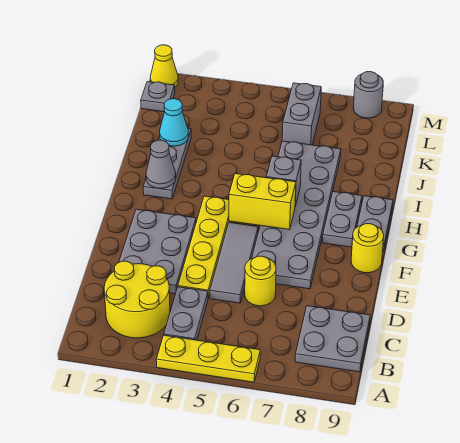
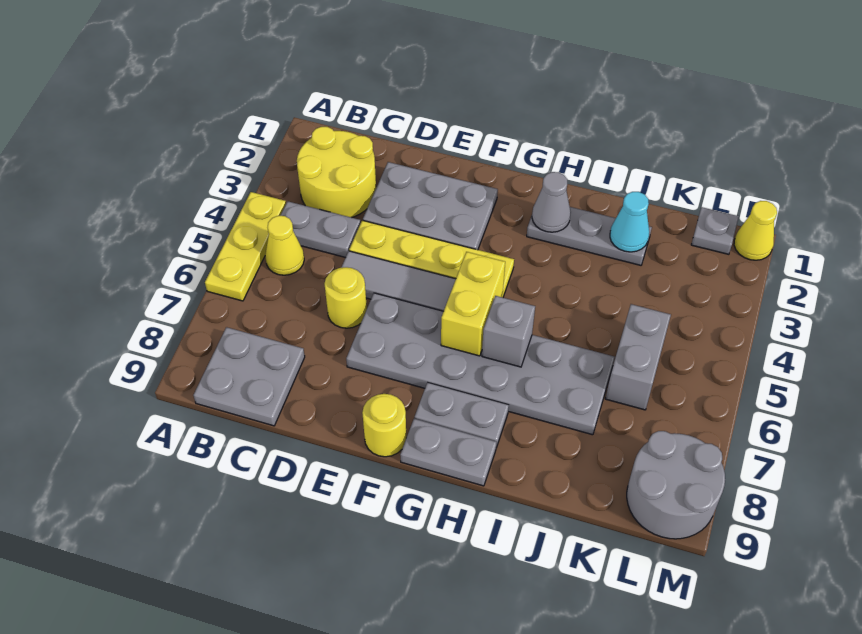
none -> yellow 1x1 cone [265,216,304,275]
grey 1x2 brick [282,83,321,145] -> grey 1x2 brick turned to [606,304,671,410]
grey 1x1 round brick [353,72,383,118] -> grey 2x2 round brick [627,431,725,539]

